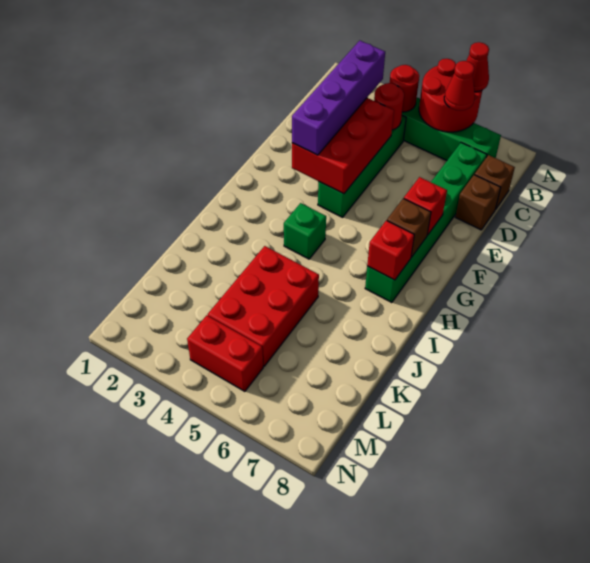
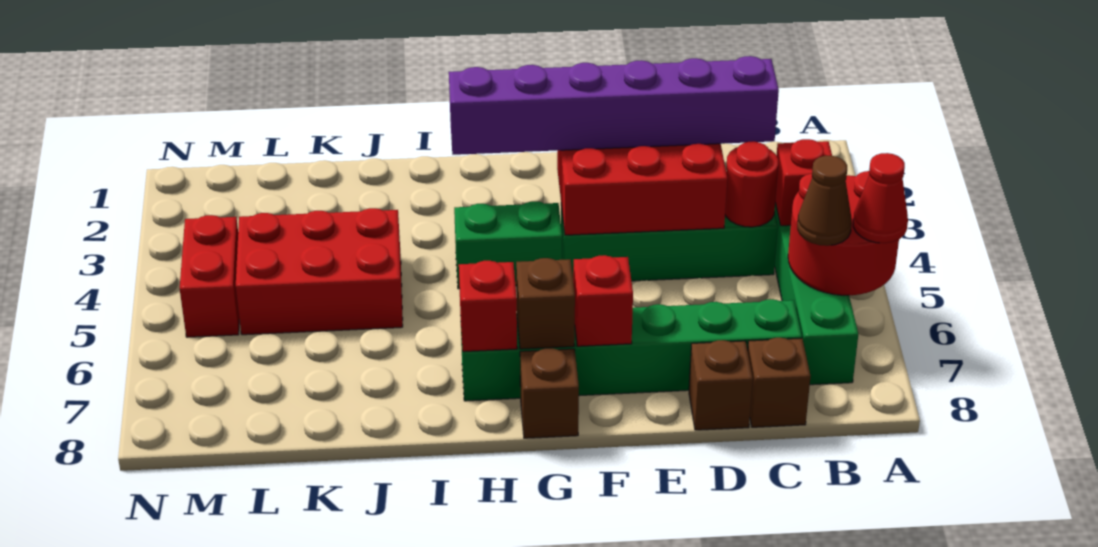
red 1x1 round brick [390,65,419,112] -> red 1x1 brick [775,139,832,226]
red 1x1 cone [444,61,475,110] -> brown 1x1 cone [797,156,852,246]
purple 1x4 brick [292,41,385,155] -> purple 1x6 brick [449,56,779,155]
none -> brown 1x1 brick [520,348,579,438]
green 1x1 brick [284,203,326,259] -> green 1x2 brick [454,201,562,289]

